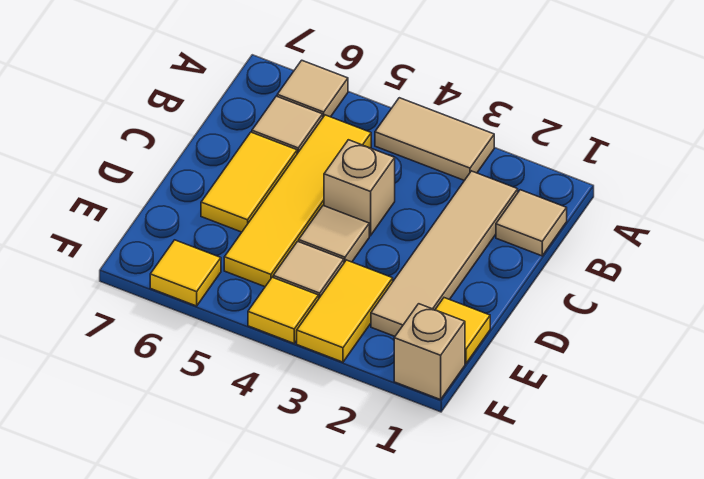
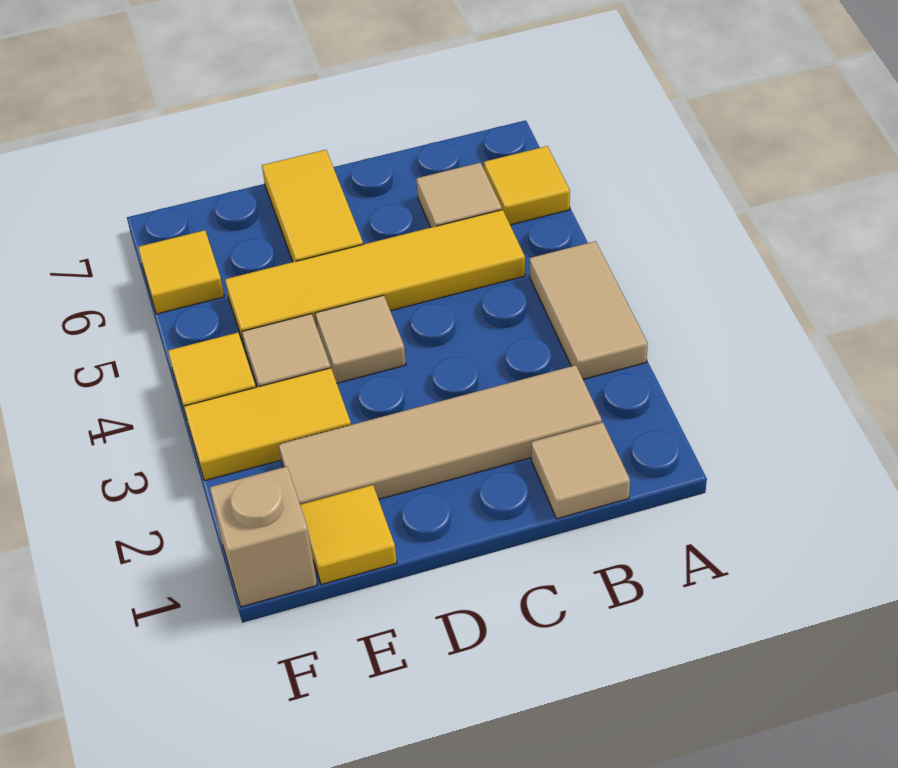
tan 1x1 tile [277,60,348,117] -> yellow 1x1 tile [484,146,570,225]
tan 1x1 brick [324,140,395,236] -> none
yellow 1x2 tile [201,132,297,232] -> yellow 1x2 tile turned to [262,150,363,262]

